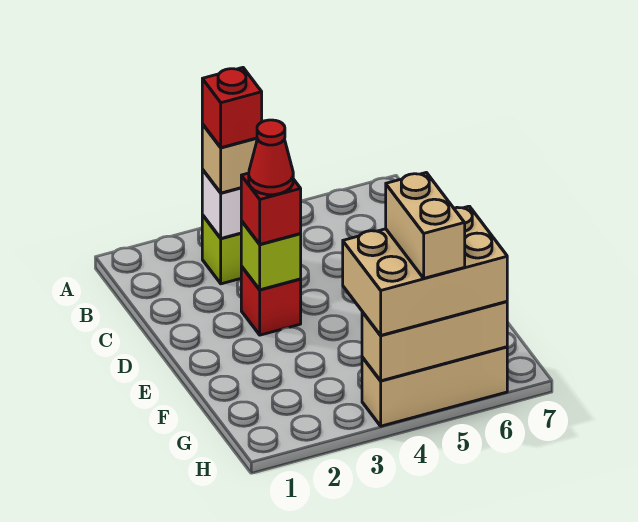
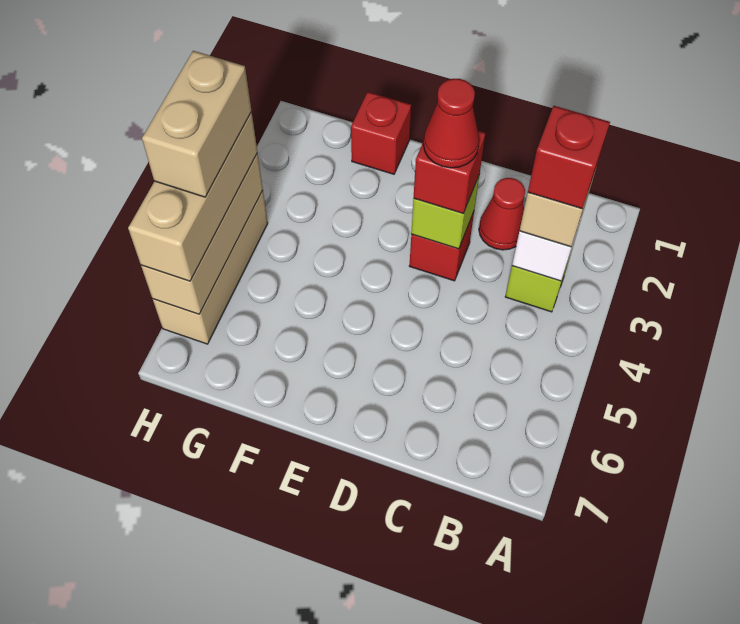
none -> red 1x1 cone [479,178,525,250]
none -> red 1x1 brick [351,92,411,174]
tan 2x3 brick [343,206,507,335] -> tan 1x3 brick [128,112,257,281]
tan 1x2 brick [386,173,465,278] -> tan 1x2 brick turned to [142,51,251,197]

